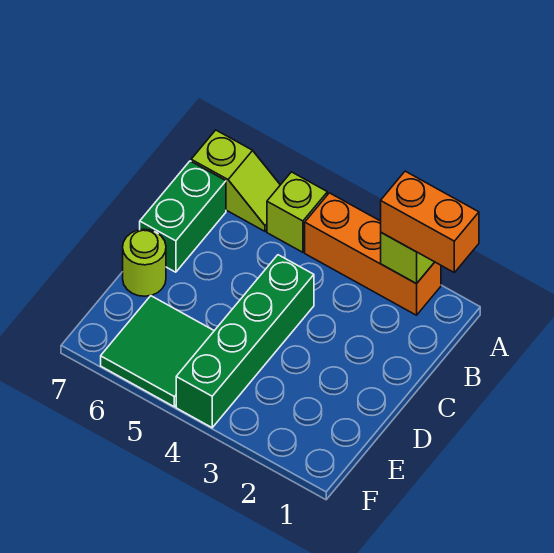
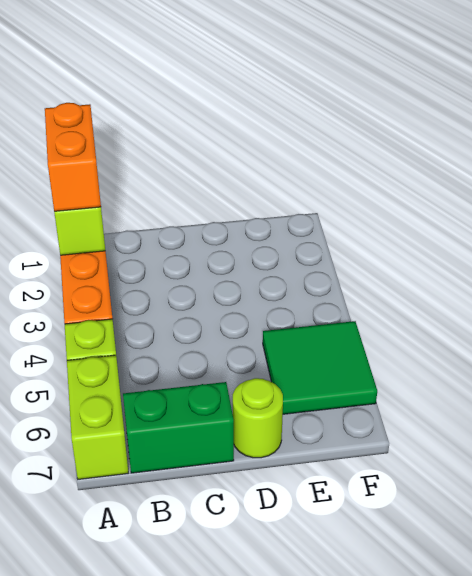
lime 1x2 slope [191,130,280,231] -> lime 1x2 brick [67,355,128,479]
green 1x4 brick [176,255,314,428] -> none

